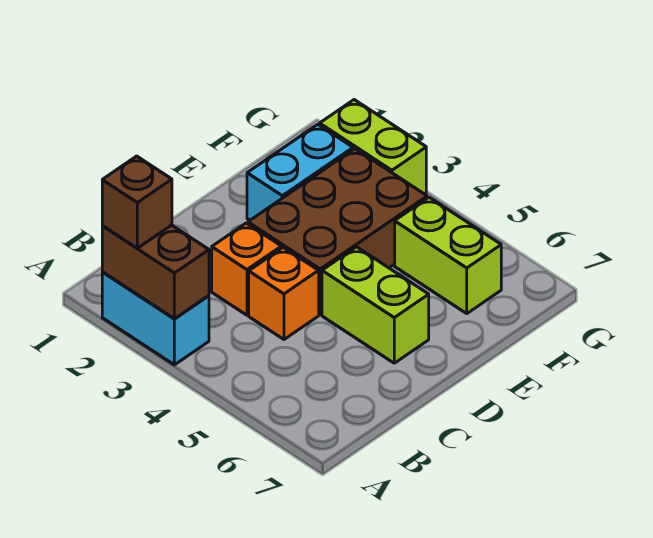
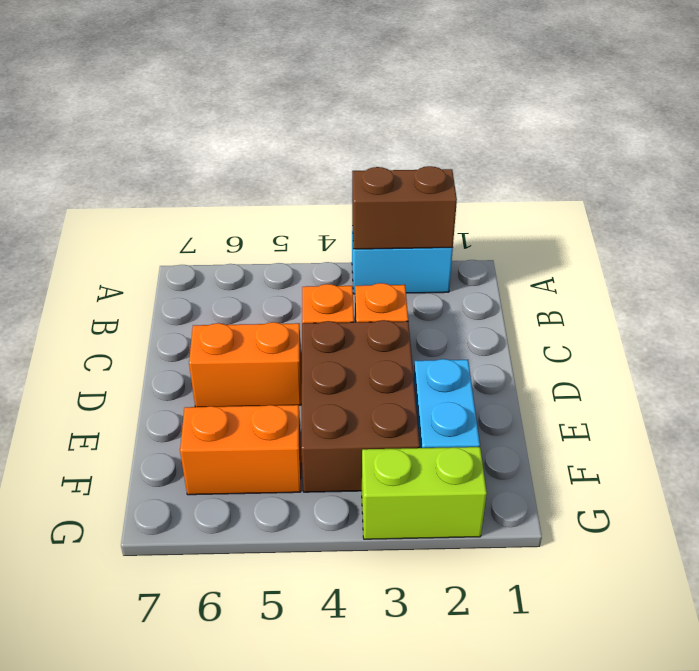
brown 1x1 brick [102,156,172,248] -> none
lime 1x2 brick [322,247,429,363] -> orange 1x2 brick [189,322,301,407]
lime 1x2 brick [395,197,501,313] -> orange 1x2 brick [180,405,301,495]

